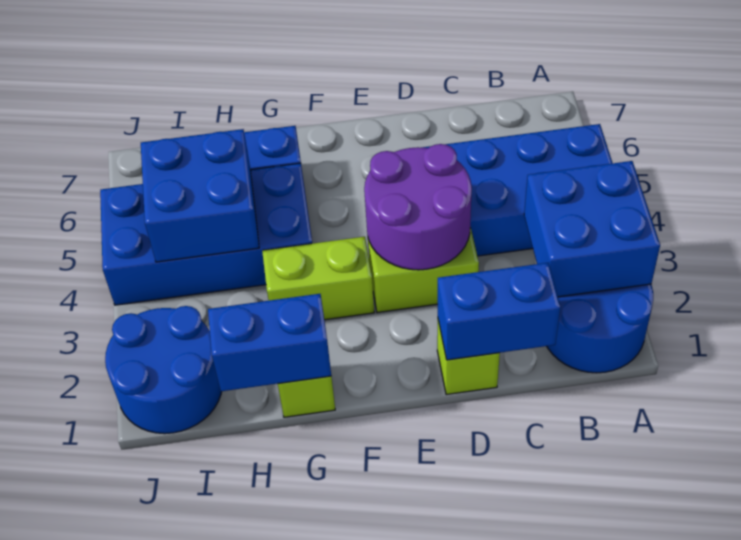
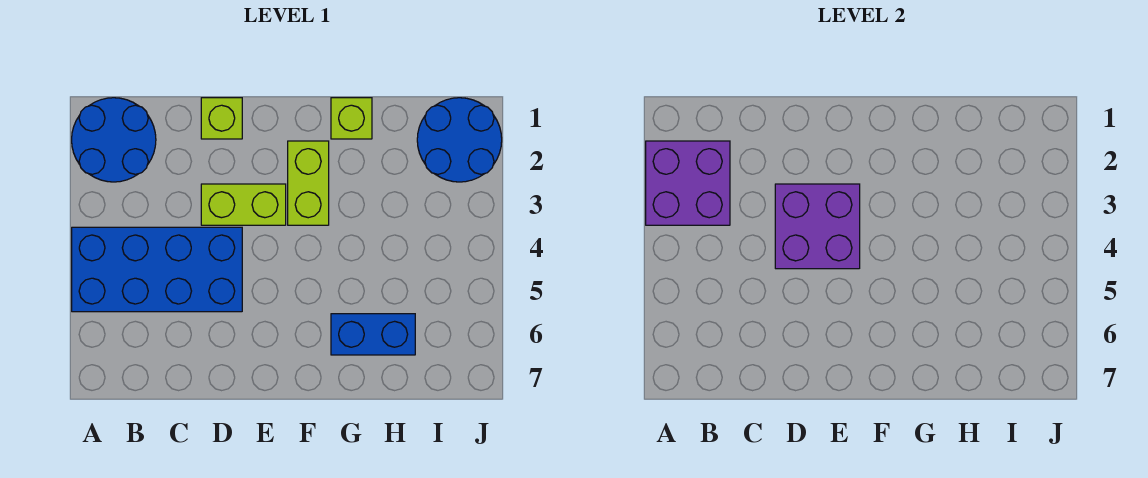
blue 2x2 brick [524,161,660,297] -> purple 2x2 brick [646,141,730,225]
blue 1x2 brick [438,263,560,360] -> none
purple 2x2 round brick [364,144,472,270] -> purple 2x2 brick [775,184,860,269]
lime 1x2 brick [262,237,374,320] -> lime 1x2 brick turned to [288,141,329,225]
blue 1x2 brick [208,294,331,391] -> none
blue 2x4 brick [100,163,312,305] -> none
blue 2x2 brick [141,129,259,262] -> none

